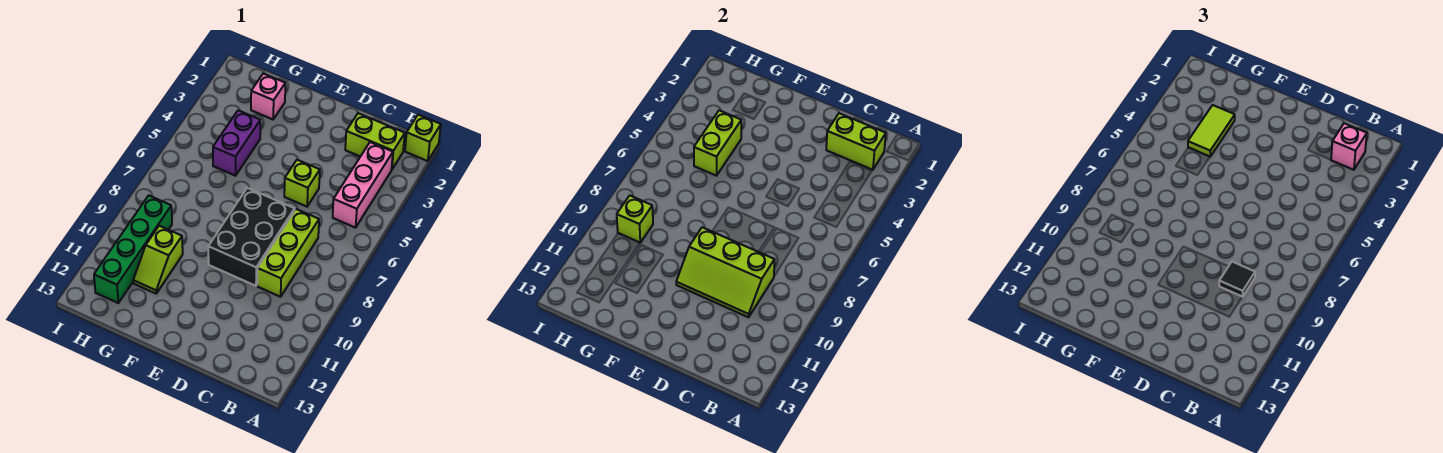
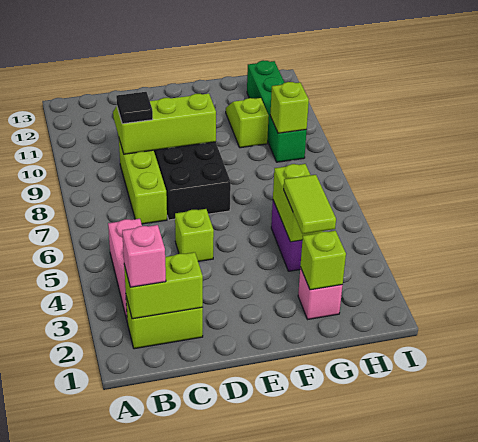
lime 1x1 brick [405,115,441,161] -> lime 1x1 brick moved to [300,231,346,290]

